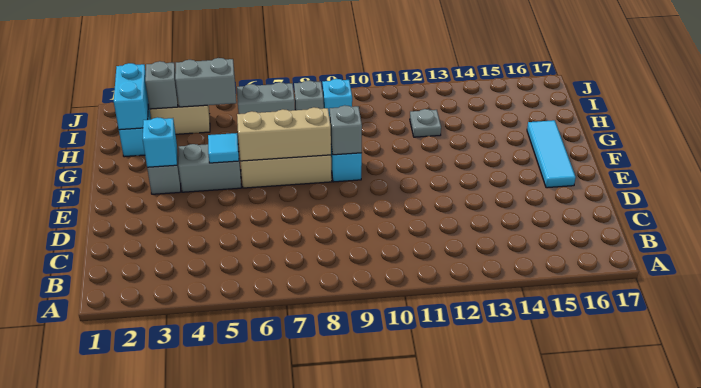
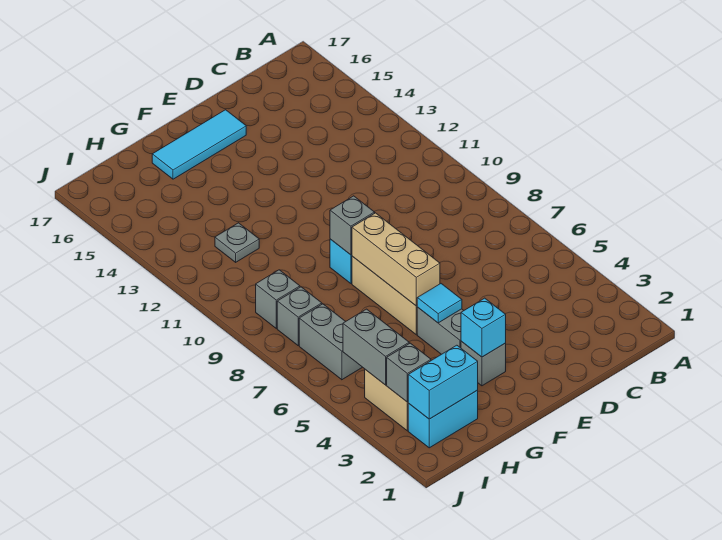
cyan 1x1 brick [322,79,352,118] -> grey 1x1 brick [256,270,300,328]

